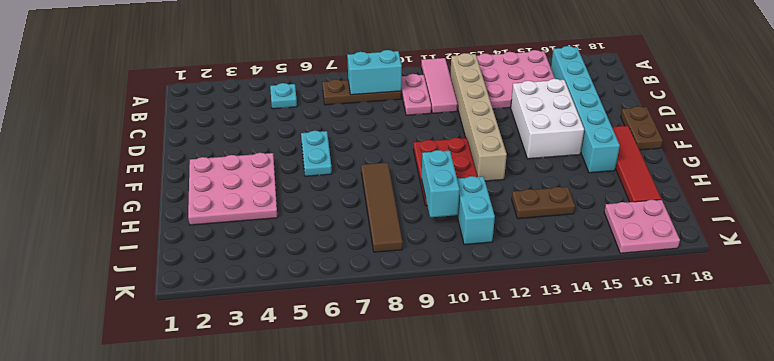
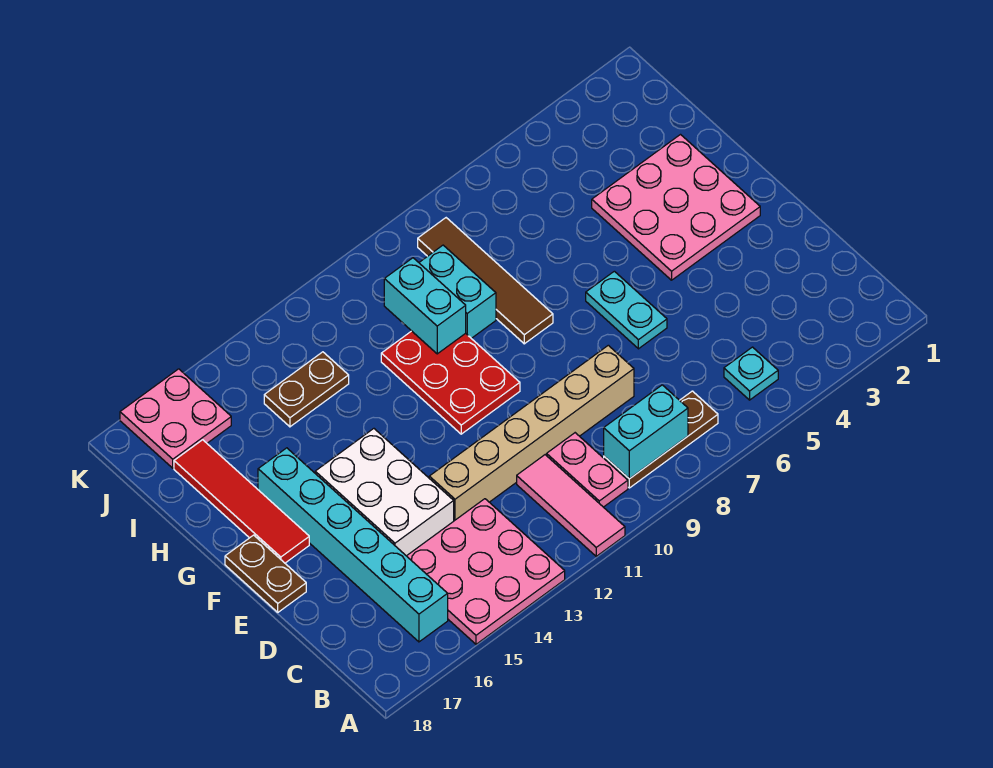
tan 1x6 brick [450,53,507,181] -> tan 1x6 brick turned to [429,345,634,521]
cyan 1x2 brick [457,176,495,245] -> cyan 1x2 brick moved to [419,245,496,338]

